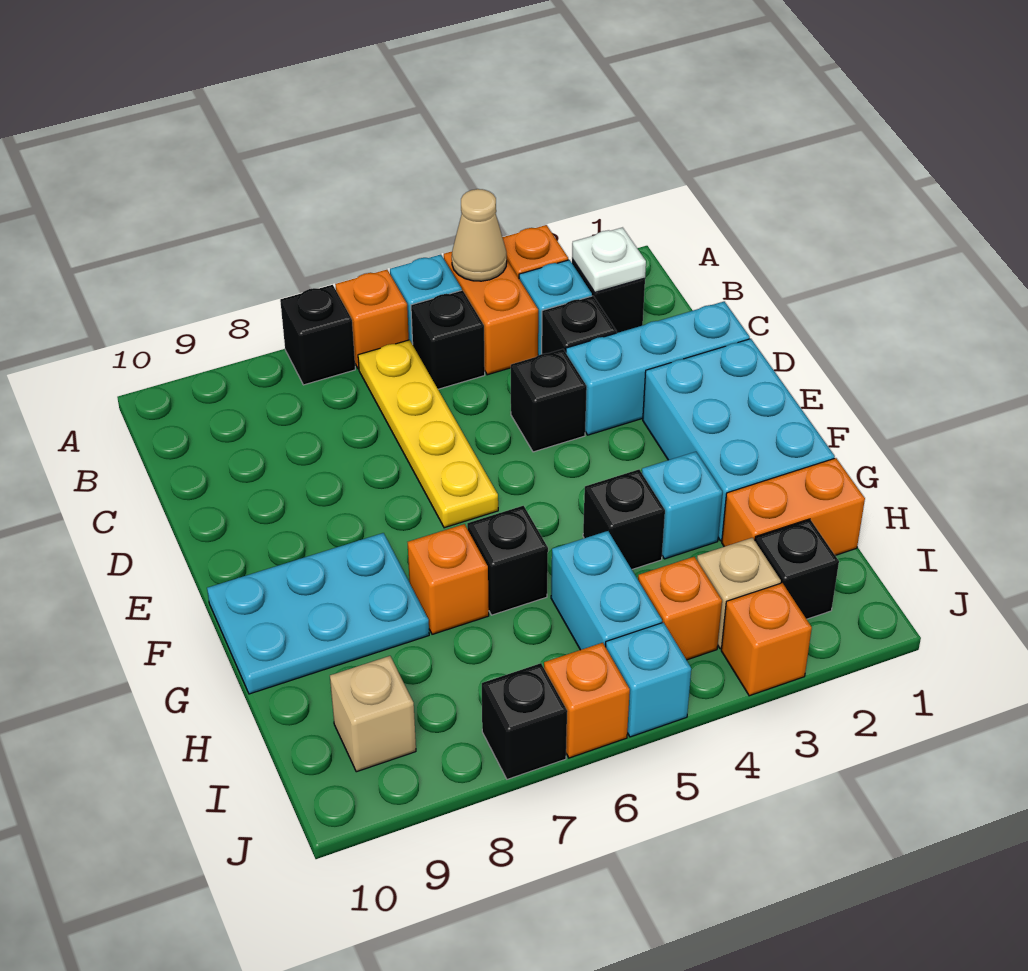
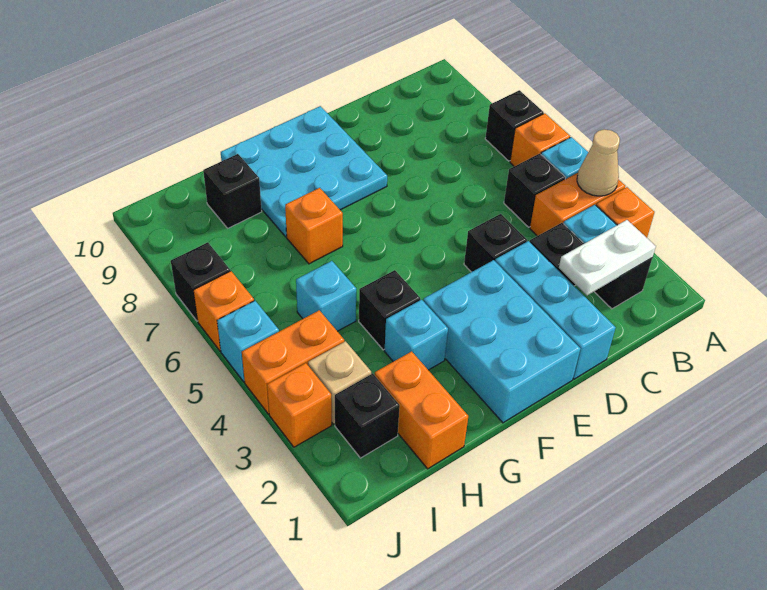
white 1x1 plate [572,227,646,292] -> white 1x2 plate [559,220,656,295]
yellow 1x4 plate [358,340,498,528] -> none
cyan 2x3 brick [643,339,835,541] -> cyan 2x3 brick turned to [423,260,580,423]
cyan 2x3 plate [207,533,429,694] -> cyan 3x3 plate [221,106,387,237]
black 1x1 brick [467,506,548,615] -> black 1x1 brick moved to [203,154,262,228]
cyan 1x2 brick [551,531,662,650] -> cyan 1x1 brick [296,261,356,331]
orange 1x1 brick [638,557,722,660] -> orange 1x2 brick [242,310,344,414]
tan 1x1 brick [330,656,416,772] -> none

